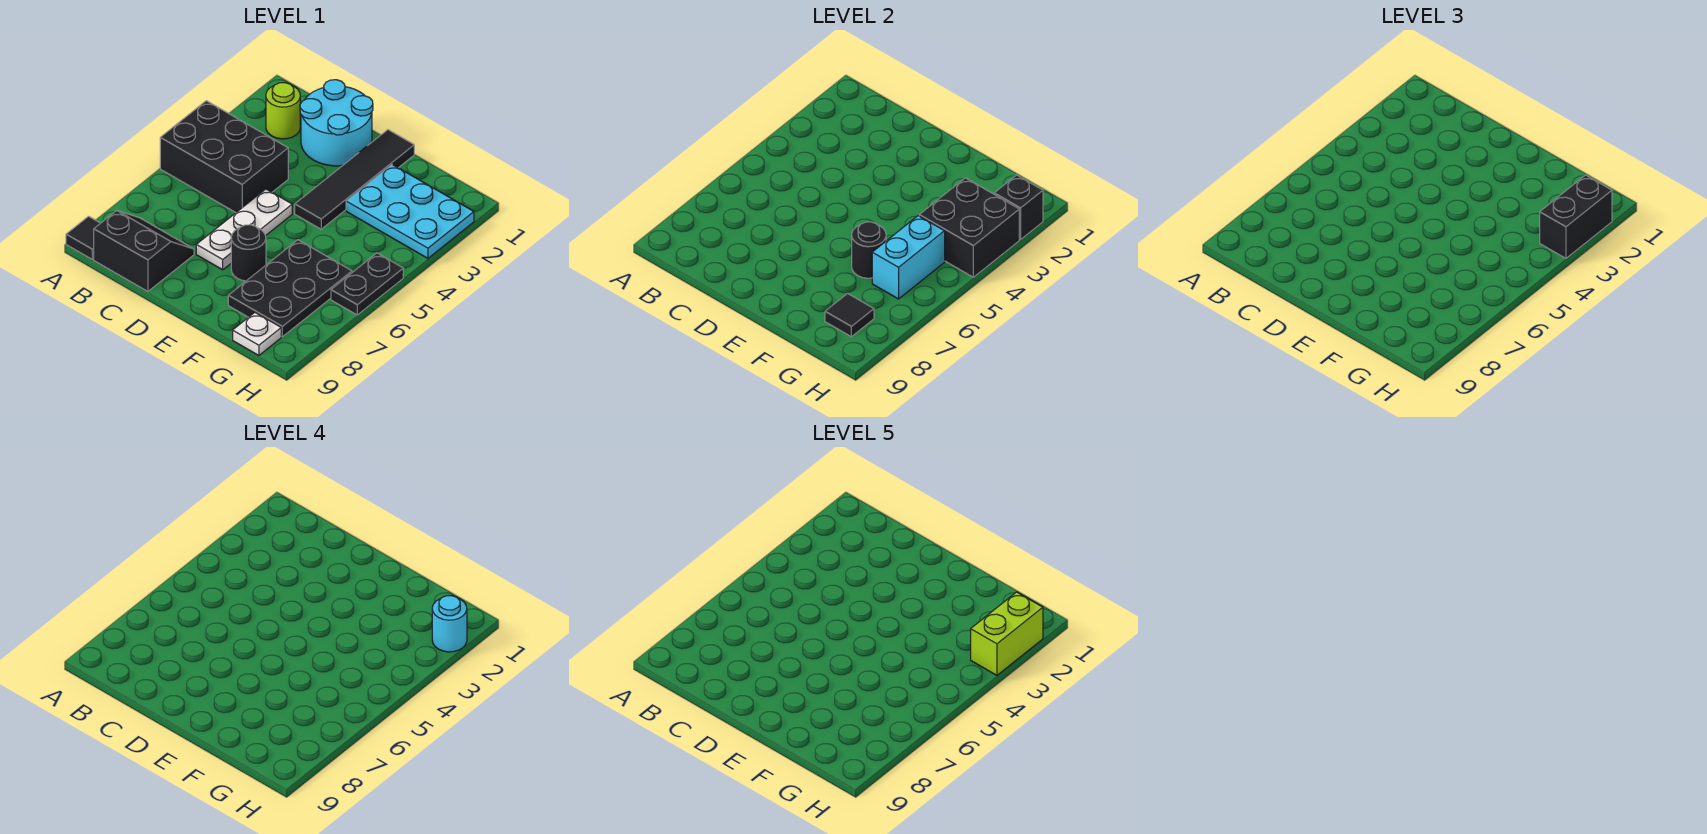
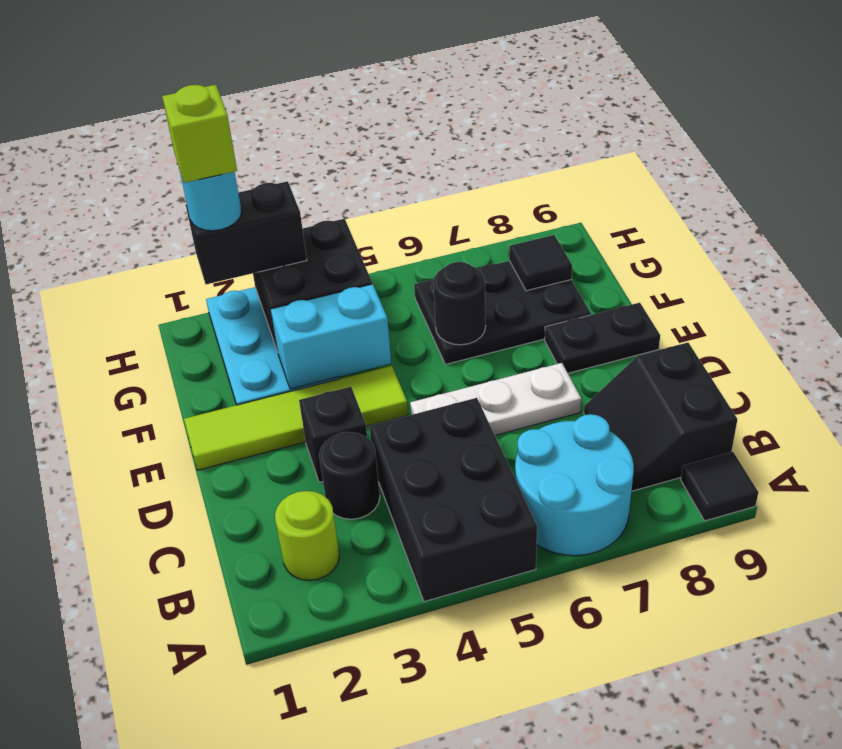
cyan 2x2 round brick [300,80,373,166] -> cyan 2x2 round brick moved to [515,414,634,556]
black 1x4 tile [295,130,414,229] -> lime 1x4 tile [184,366,408,470]
black 1x1 round brick [231,225,266,281] -> black 1x1 round brick moved to [319,432,380,519]
cyan 1x2 brick [872,216,945,299] -> cyan 1x2 brick moved to [270,284,391,389]
white 1x1 plate [233,313,281,355] -> none
black 1x1 brick [994,175,1043,240] -> black 1x1 brick moved to [299,387,367,483]
lime 1x2 brick [971,592,1043,675] -> lime 1x1 brick [162,85,237,183]
black 1x2 plate [331,253,403,315] -> black 1x2 plate moved to [545,303,660,373]

